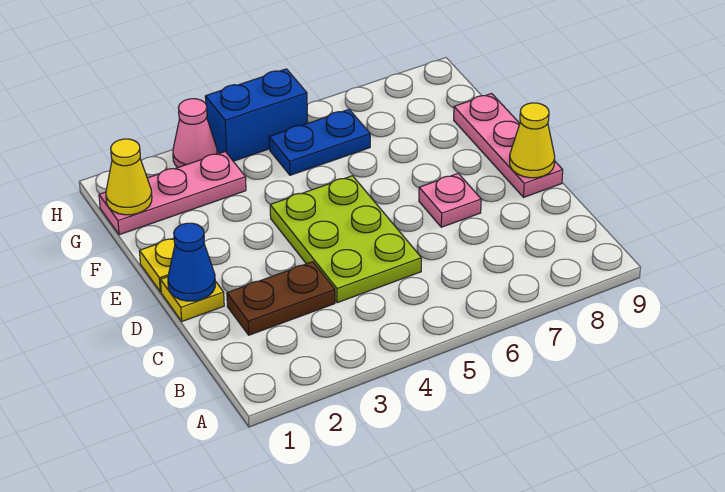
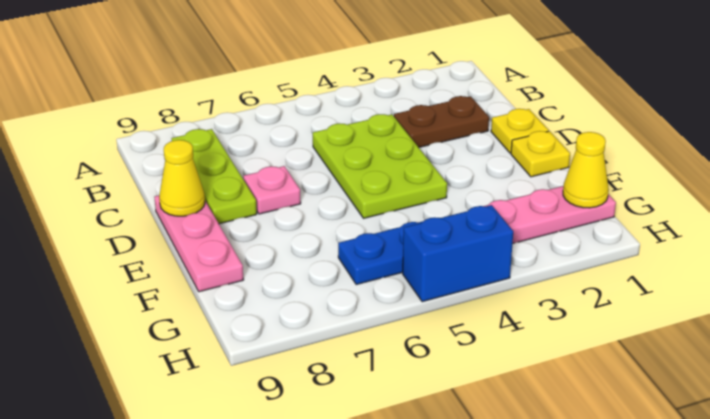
none -> lime 1x3 plate [172,129,257,224]
blue 1x1 cone [168,223,215,301] -> none
pink 1x1 cone [173,99,217,167] -> none

